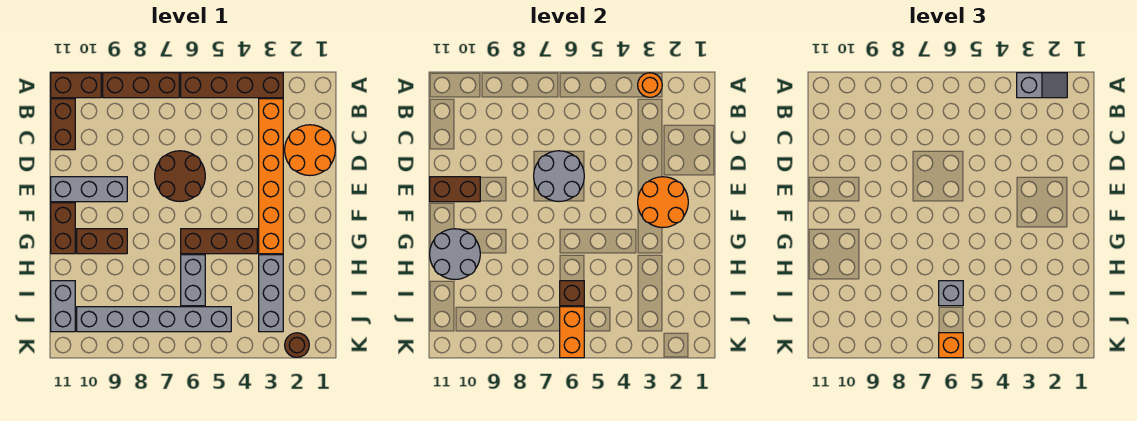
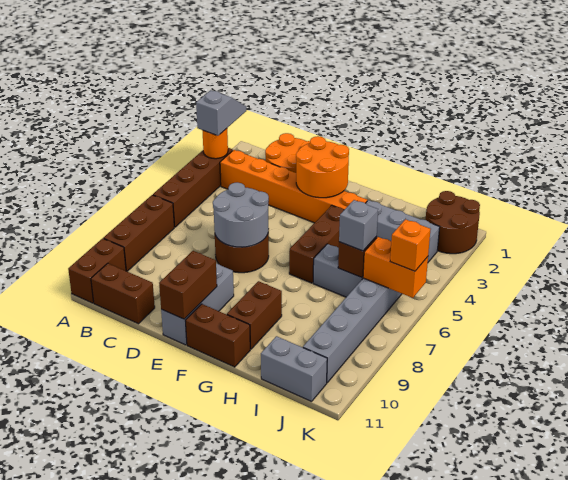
grey 2x2 round brick [430,229,480,279] -> none
brown 1x1 round brick [285,333,309,357] -> brown 2x2 round brick [426,191,480,254]

